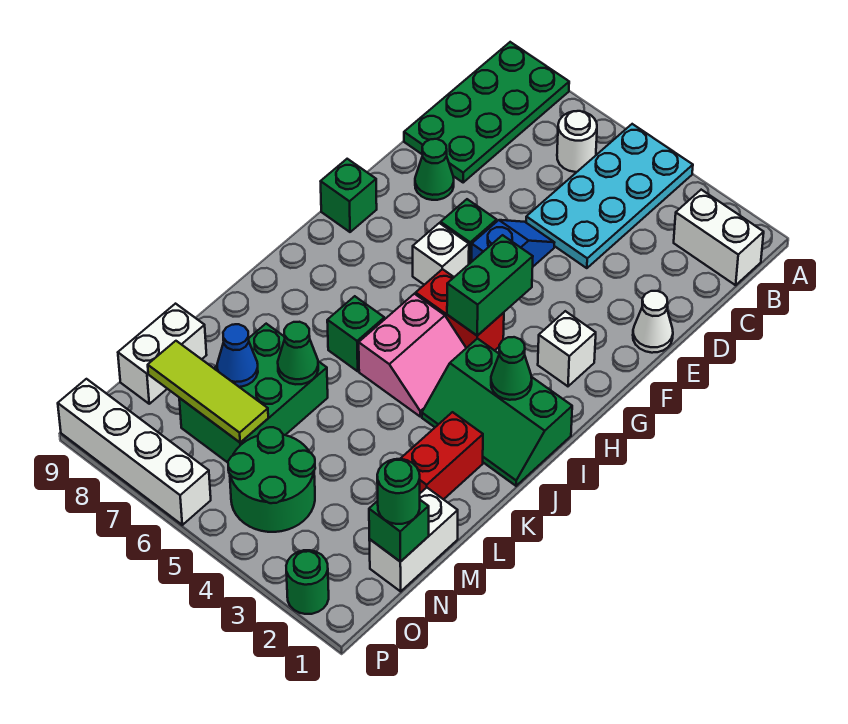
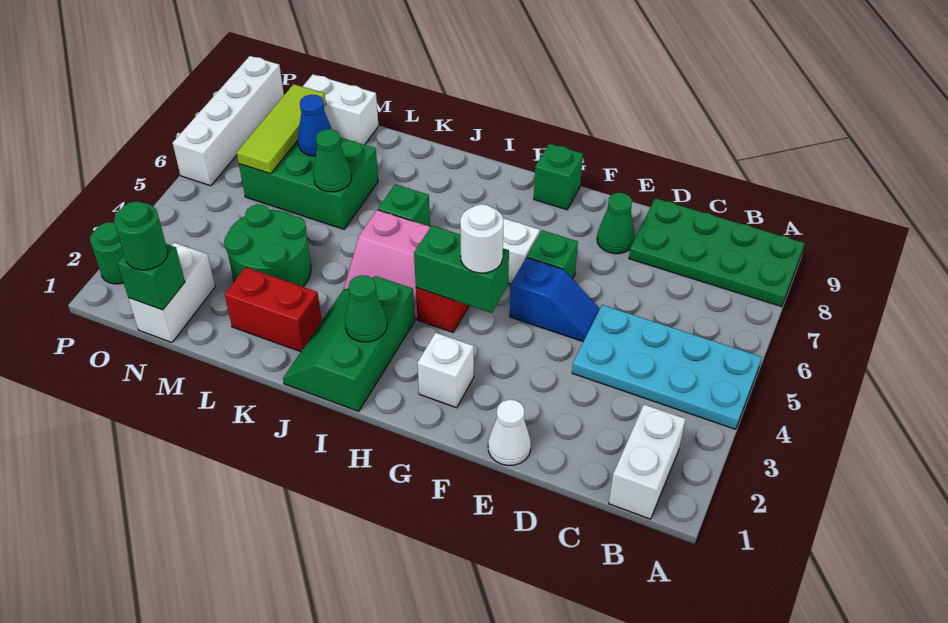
white 1x1 round brick [557,111,597,172] -> white 1x1 round brick moved to [460,204,503,273]
white 1x2 brick [369,488,458,591] -> white 1x2 brick turned to [128,243,215,342]
green 2x2 round brick [228,427,315,532] -> green 2x2 round brick moved to [224,204,311,287]

